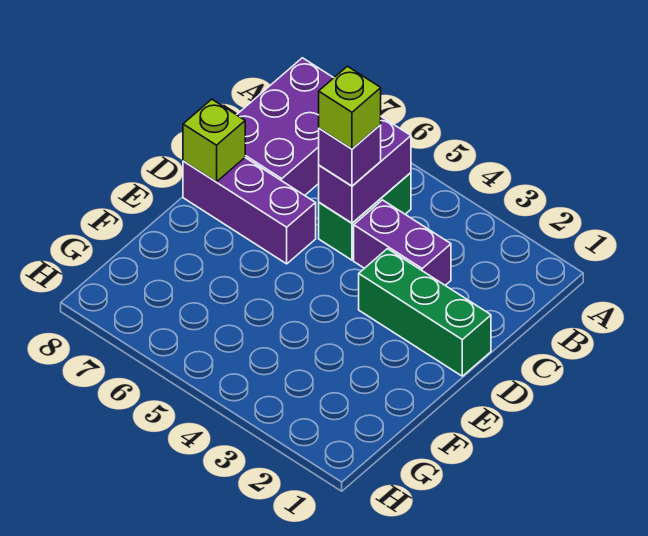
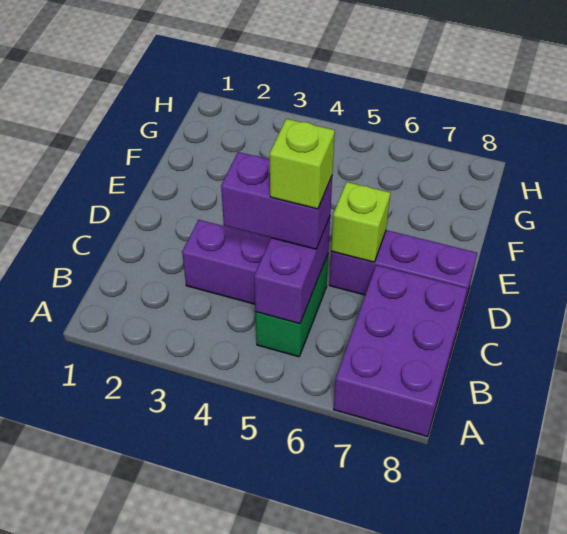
purple 1x1 brick [319,125,381,186] -> purple 1x2 brick [221,152,332,249]
green 1x3 brick [359,249,491,376] -> none
lime 1x1 brick [183,99,245,182] -> lime 1x1 brick moved to [331,182,390,262]

